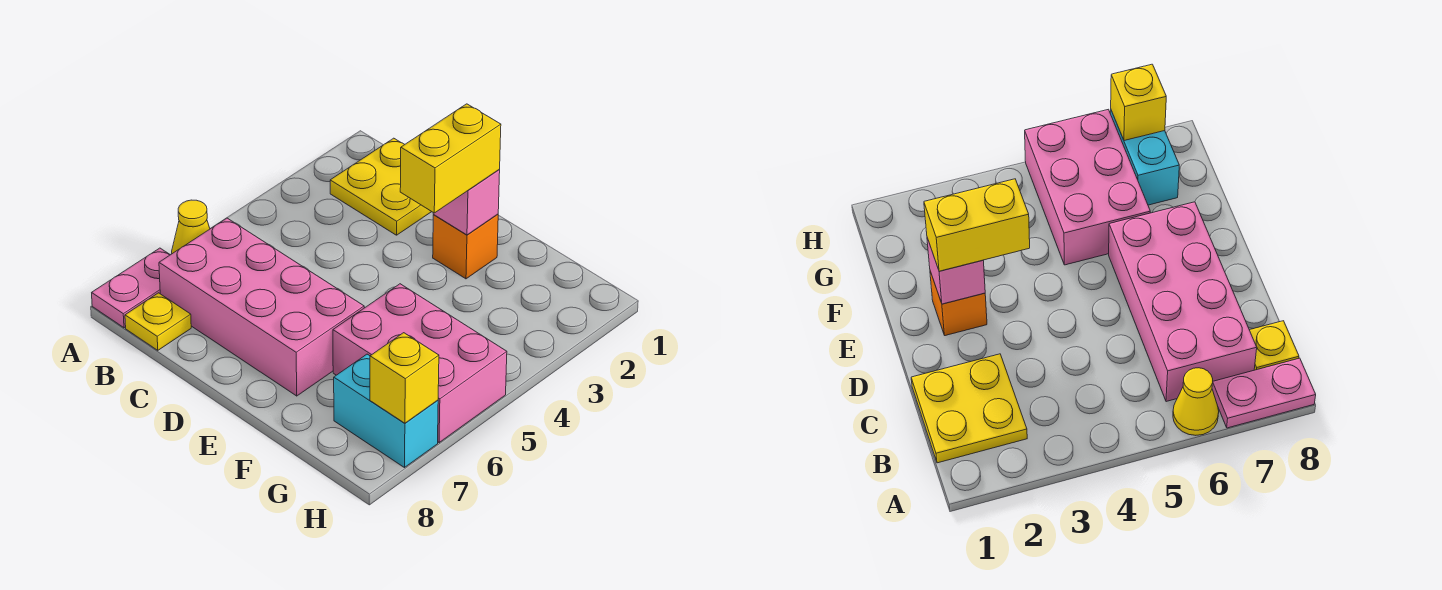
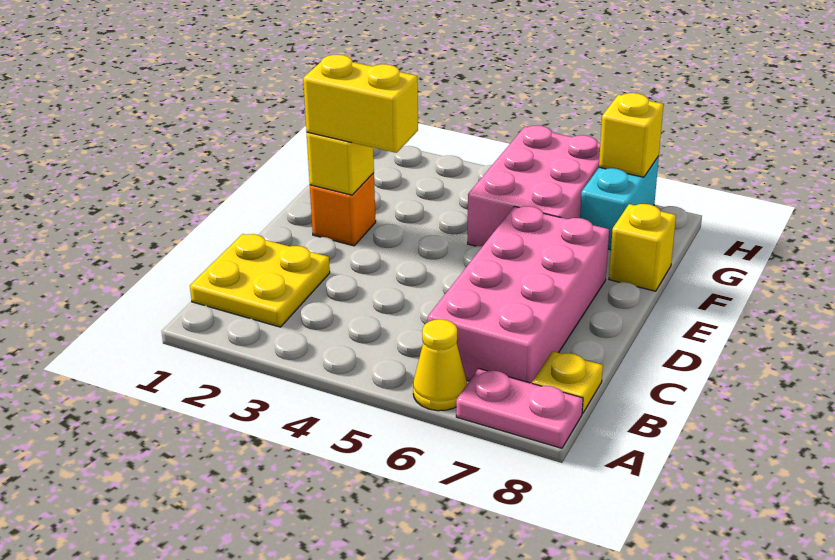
pink 1x1 brick [433,169,500,235] -> yellow 1x1 brick [307,132,374,195]
none -> yellow 1x1 brick [609,204,676,291]

